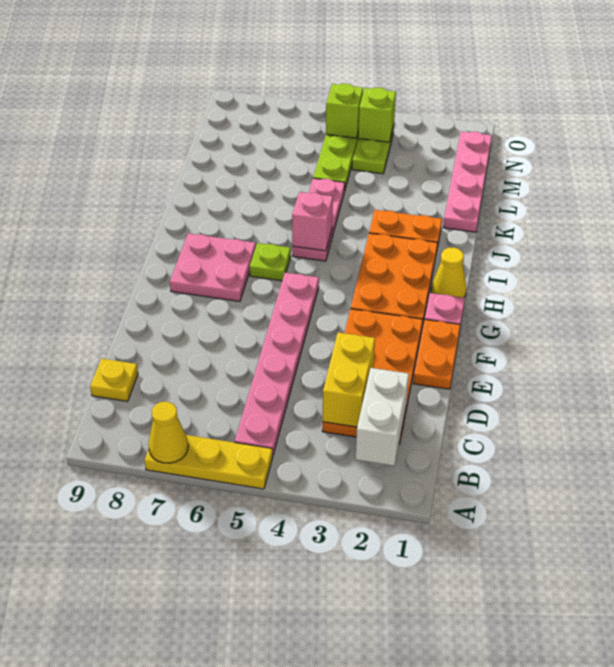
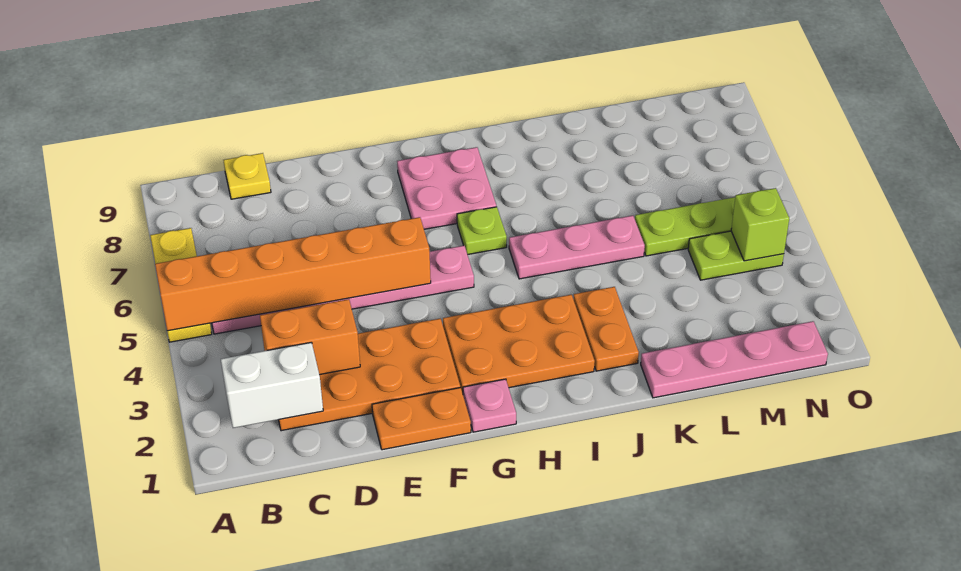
none -> orange 1x6 brick [155,217,431,331]
yellow 1x1 cone [148,402,188,463] -> none
yellow 1x2 brick [323,333,375,427] -> orange 1x2 brick [260,299,360,375]
yellow 1x1 cone [431,247,466,298] -> none
pink 1x1 brick [292,192,333,251] -> none
lime 1x1 brick [326,83,363,138] -> none

